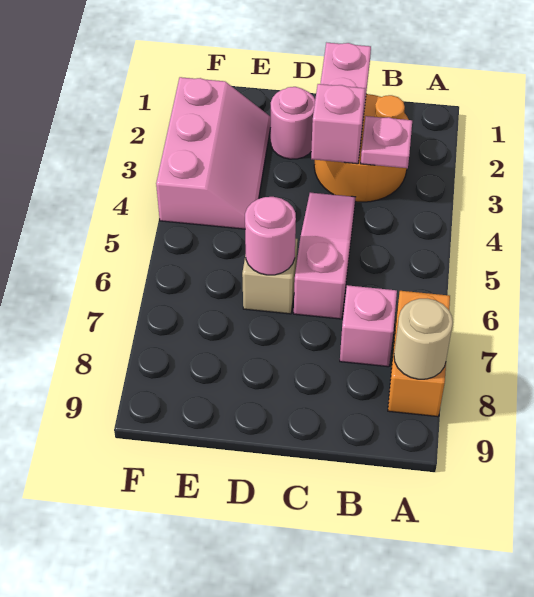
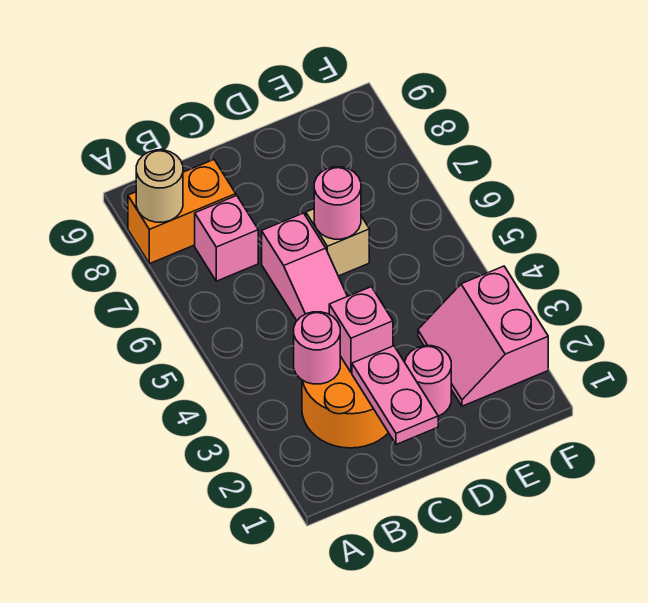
orange 1x2 brick [388,291,450,417] -> orange 1x2 brick turned to [128,160,236,264]
pink 1x1 plate [361,116,412,168] -> pink 1x1 round brick [294,312,340,384]
pink 2x3 slope [156,77,271,229] -> pink 2x2 slope [418,266,548,406]

